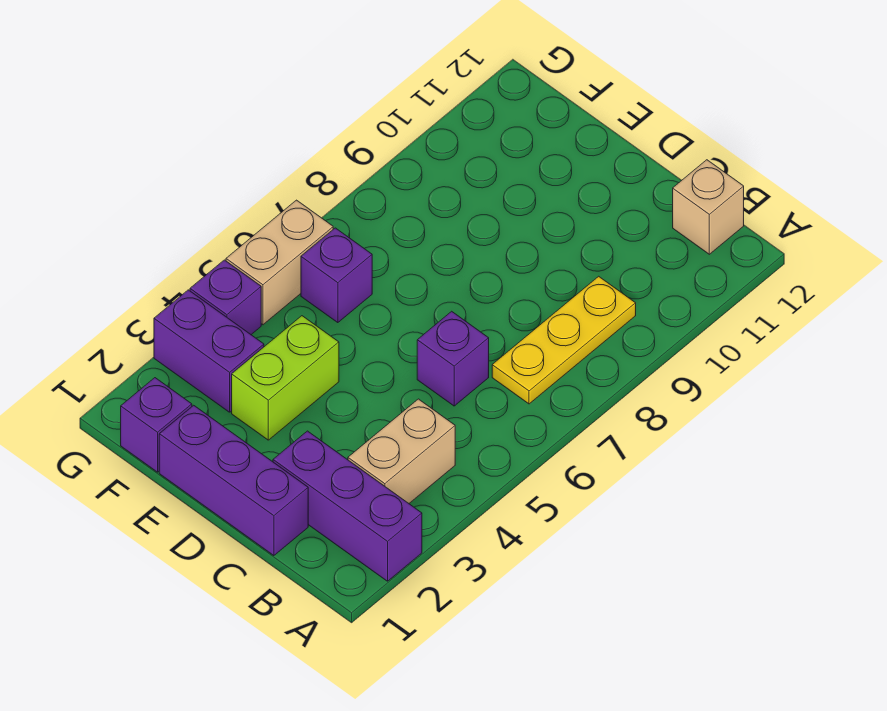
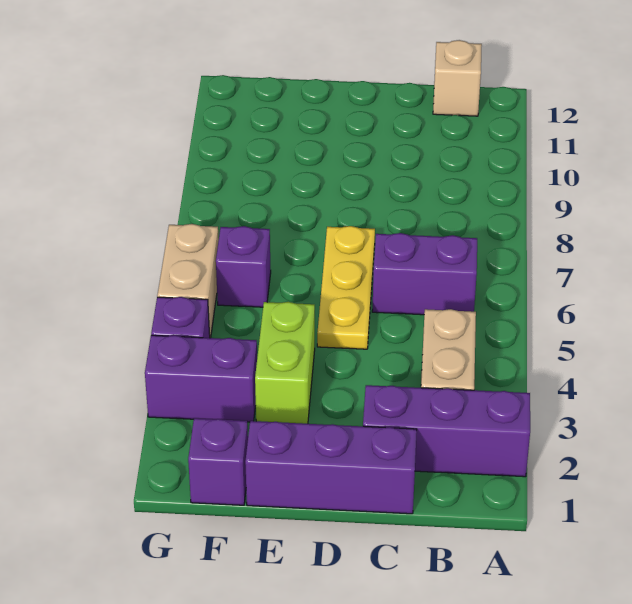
yellow 1x3 plate [492,276,636,404] -> yellow 1x3 plate moved to [317,226,375,349]
purple 1x1 brick [417,311,489,406] -> purple 1x2 brick [372,233,477,315]

